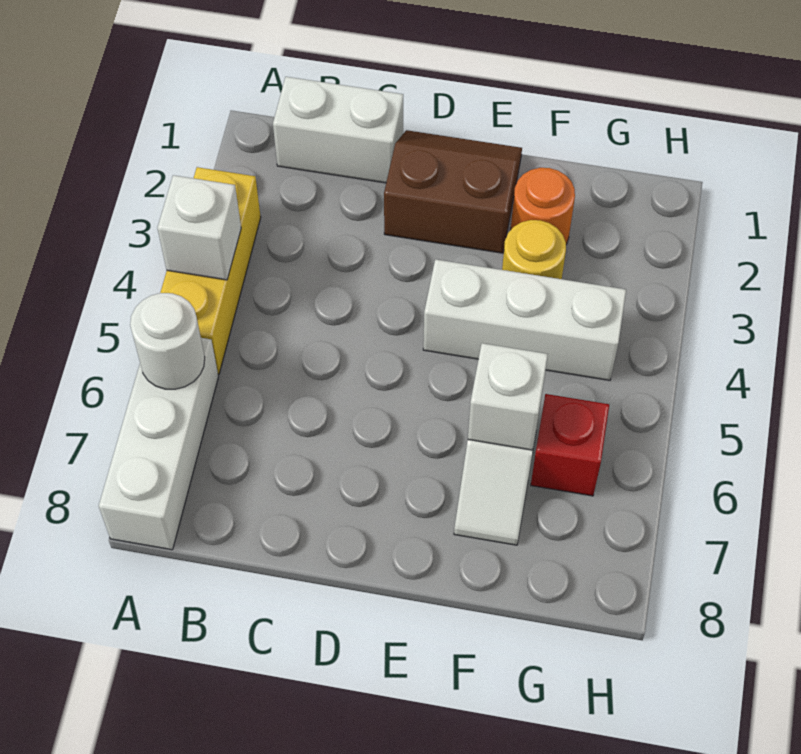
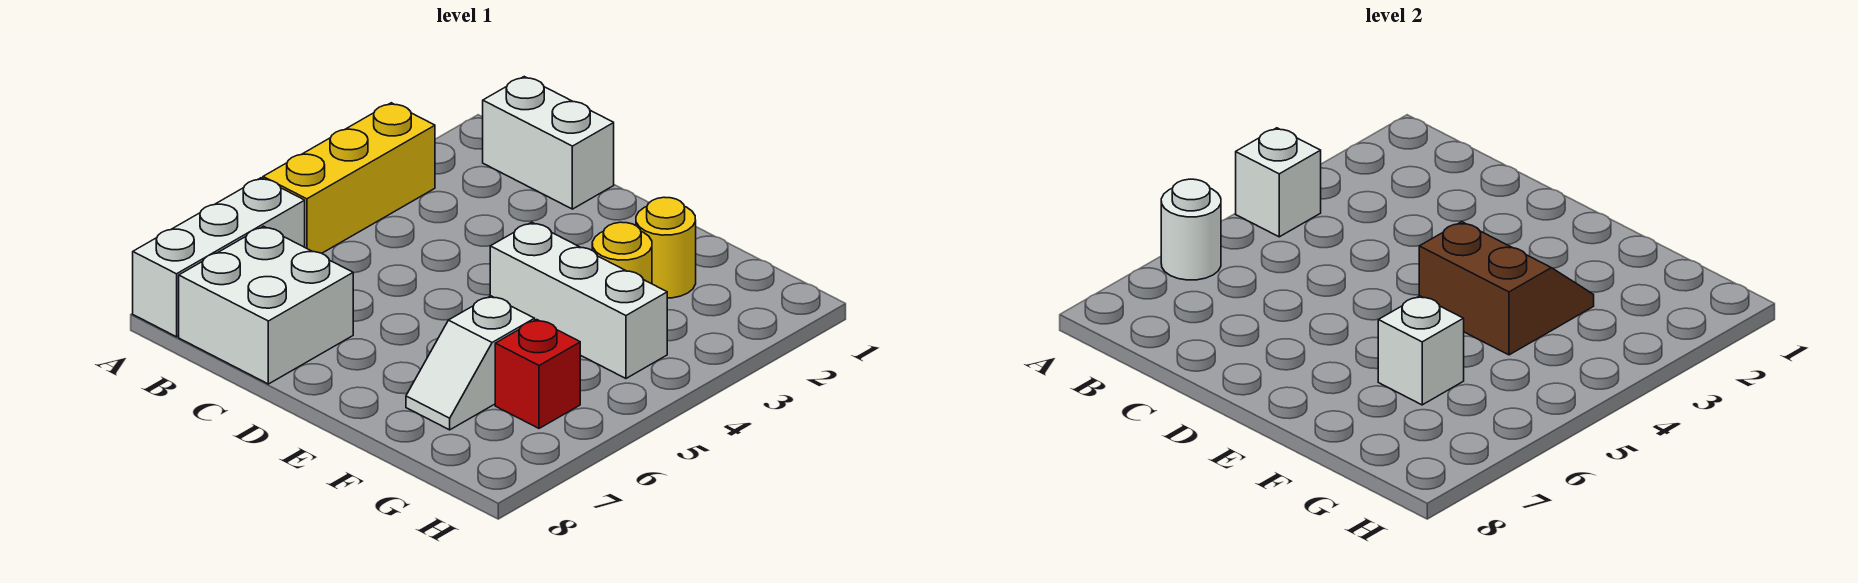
none -> white 2x2 brick [179,226,353,384]
brown 2x2 slope [384,130,522,253] -> brown 2x2 slope moved to [1419,222,1594,355]
orange 1x1 round brick [511,168,575,244] -> yellow 1x1 round brick [636,197,696,298]

